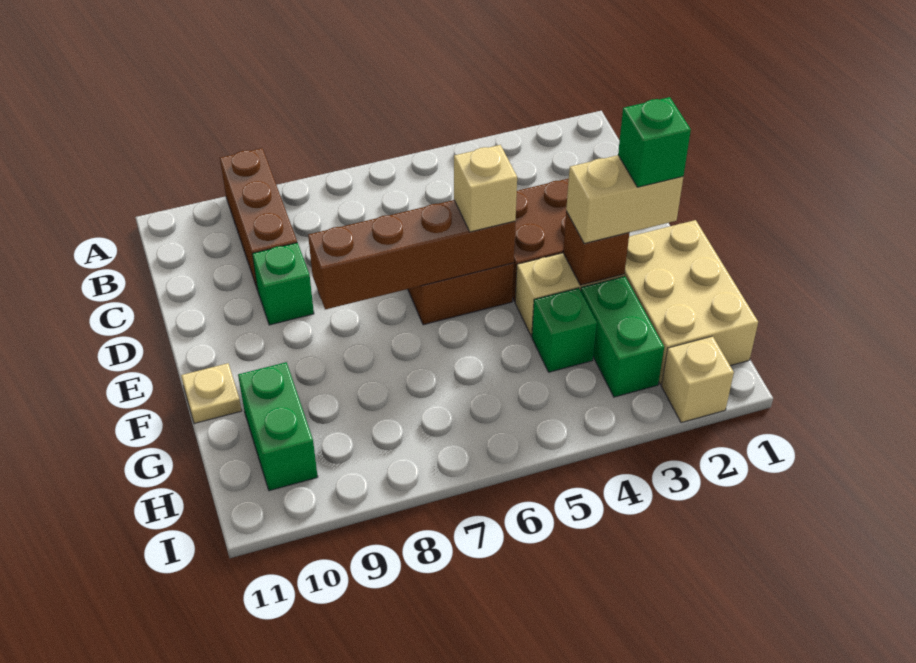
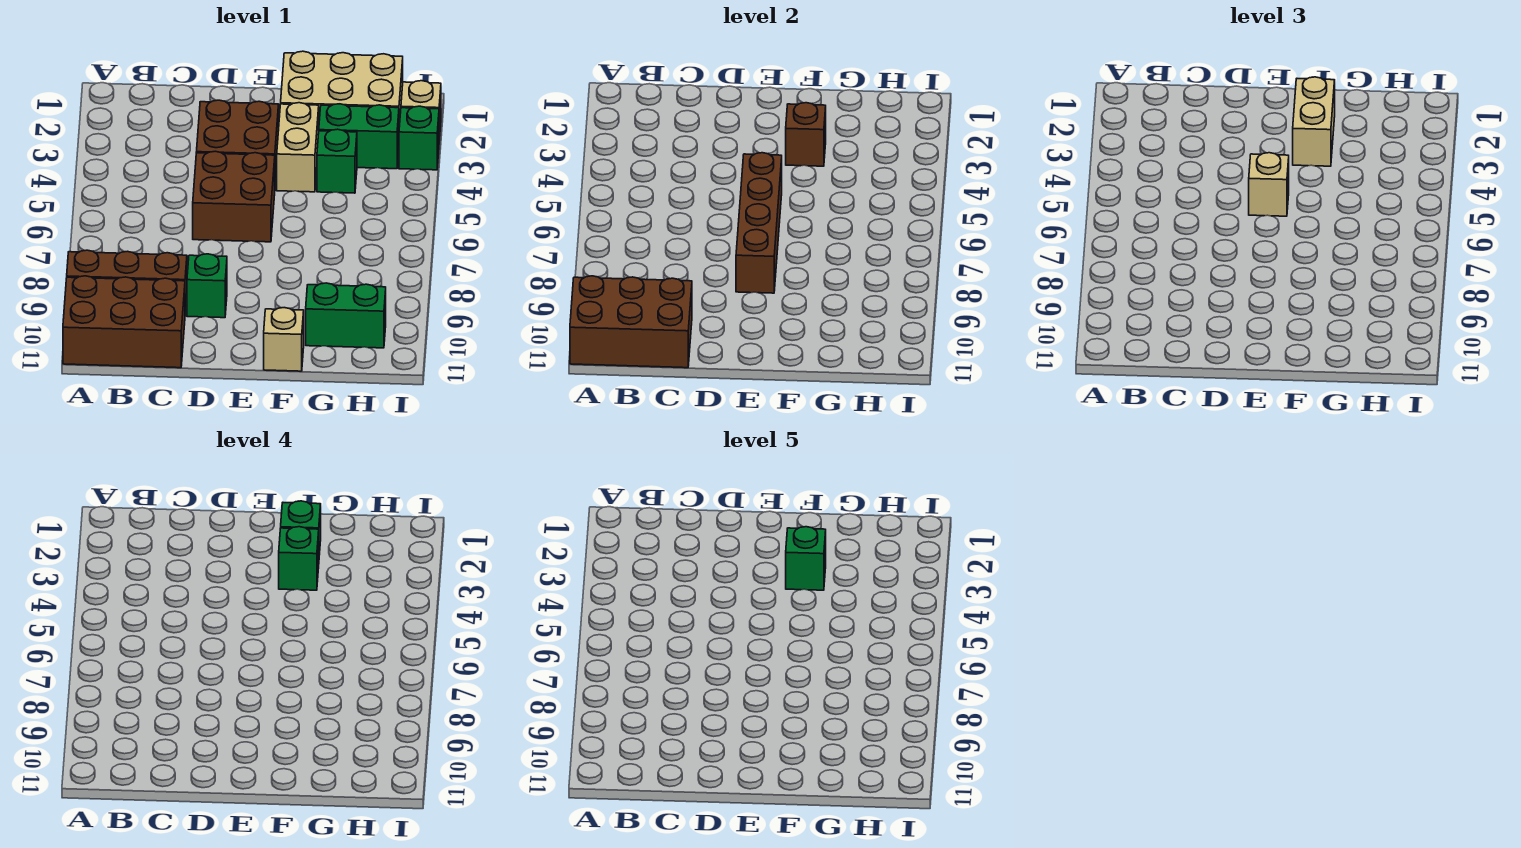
none -> brown 2x3 brick [63,276,185,368]
none -> brown 2x3 brick [570,276,692,368]
none -> green 1x1 brick [279,527,319,590]
none -> green 1x1 brick [786,527,826,590]
tan 1x1 plate [181,363,242,424] -> tan 1x1 brick [264,308,304,371]
none -> green 1x1 brick [399,106,439,170]

